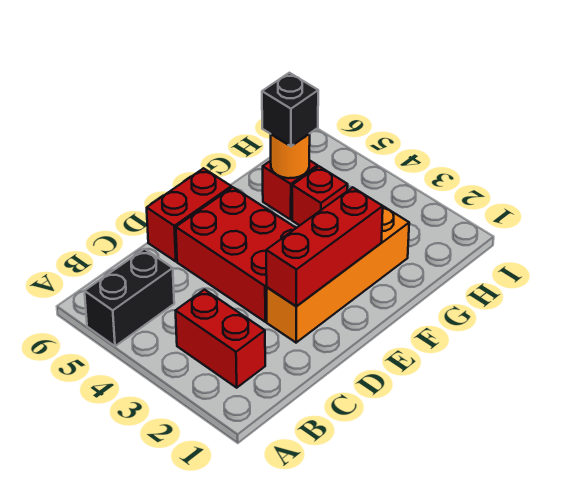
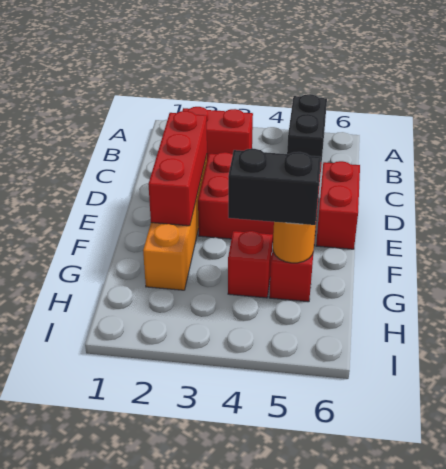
black 1x1 brick [262,73,318,146] -> black 1x2 brick [228,149,321,225]

